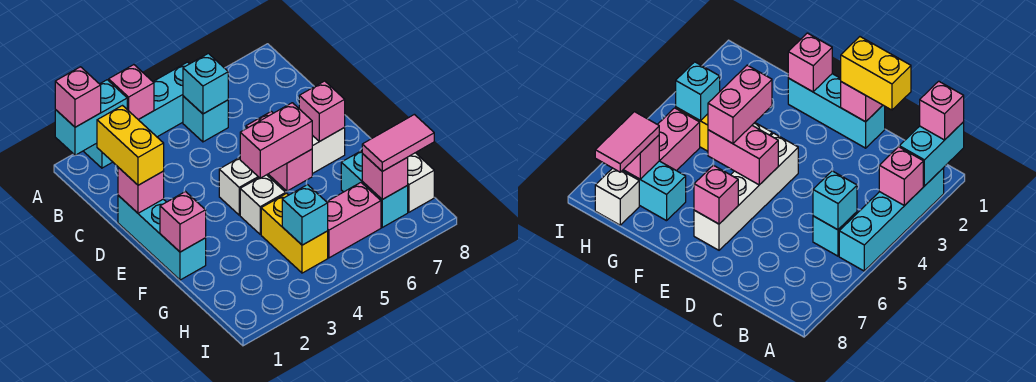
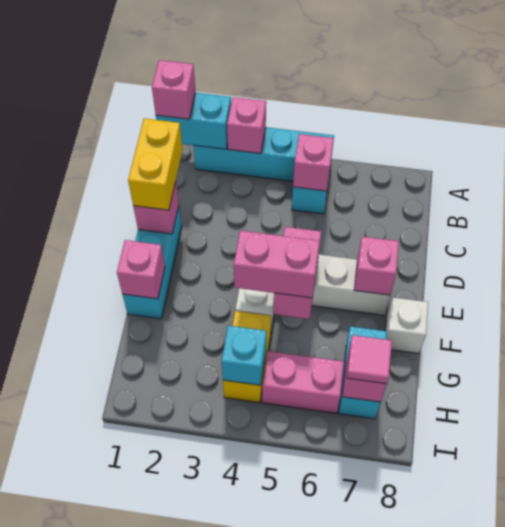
cyan 1x1 brick [183,53,228,114] -> pink 1x1 brick [293,134,334,191]
pink 1x2 tile [362,114,434,171] -> pink 1x1 tile [347,335,392,384]
white 1x1 brick [407,153,434,212] -> white 1x1 brick moved to [385,297,428,354]

